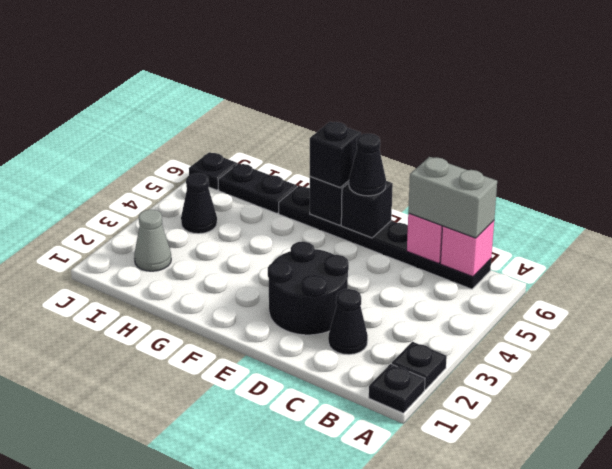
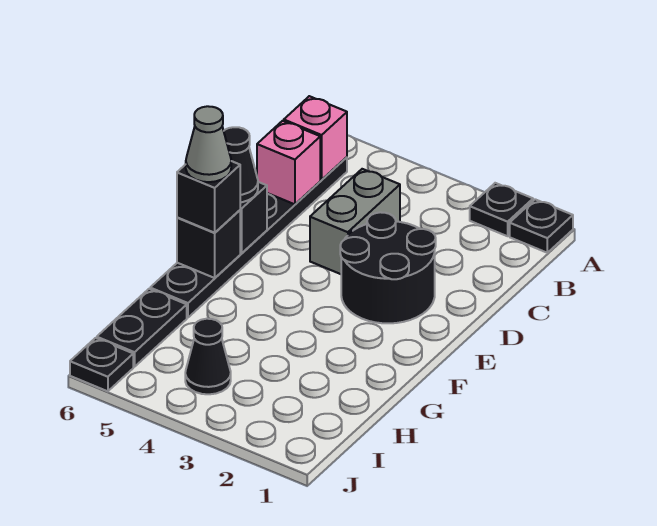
grey 1x2 brick [408,157,497,238] -> grey 1x2 brick moved to [310,169,400,274]
black 1x1 cone [328,289,368,355] -> none
grey 1x1 cone [134,209,171,271] -> grey 1x1 cone moved to [186,106,231,182]

